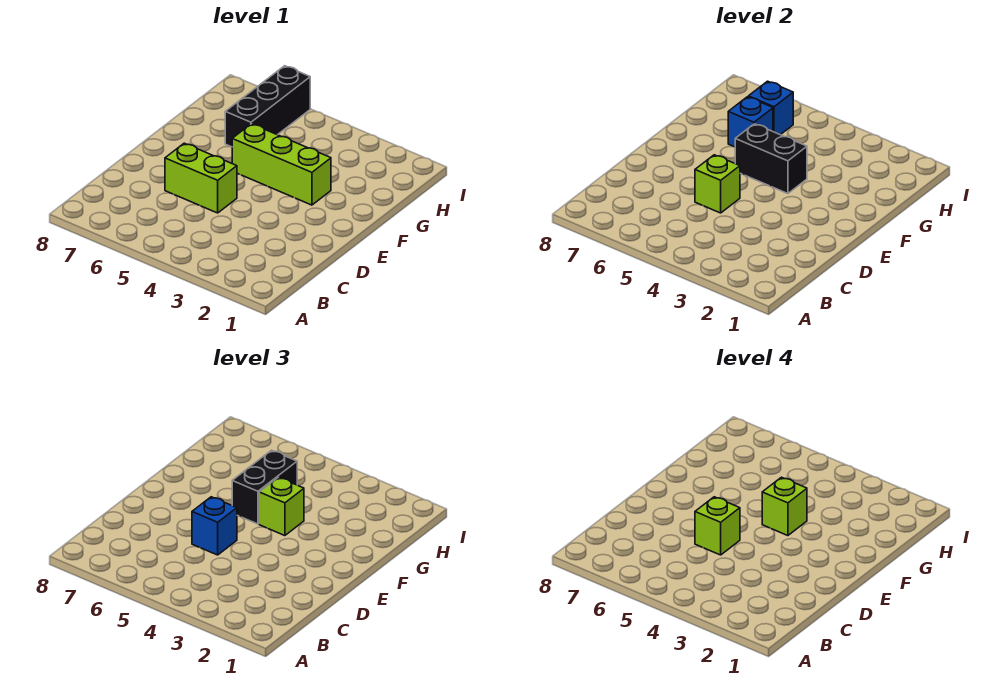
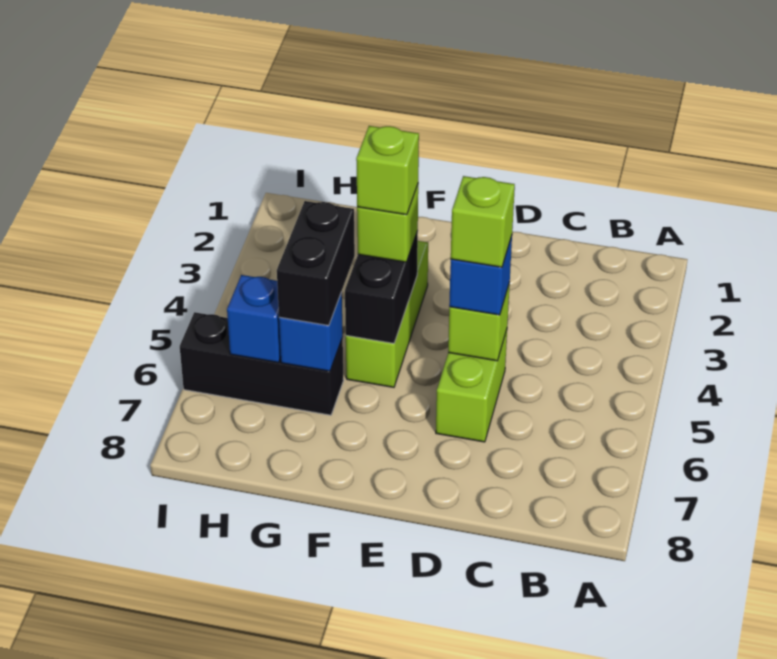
black 1x2 brick [232,450,297,524] -> black 1x2 brick turned to [277,201,355,326]

